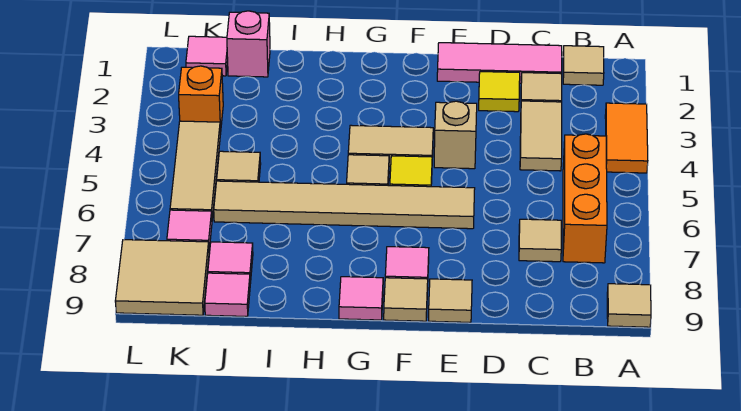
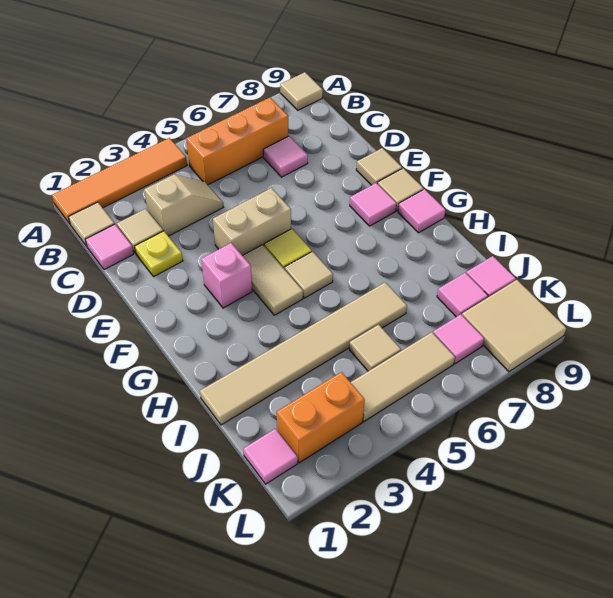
orange 1x2 tile [605,103,648,173] -> orange 1x4 tile [52,138,187,224]
pink 1x3 tile [437,43,562,83] -> pink 1x1 tile [85,224,134,270]
tan 1x2 tile [520,101,562,171] -> tan 1x2 slope [144,174,223,236]
tan 1x1 tile [519,219,561,262] -> pink 1x1 tile [263,136,308,177]
yellow 1x1 tile [479,72,520,112] -> yellow 1x1 plate [135,231,183,277]
tan 1x1 brick [434,101,477,169] -> tan 1x2 brick [213,188,291,255]
tan 1x6 tile [214,181,475,229] -> tan 1x6 tile turned to [200,282,407,425]
pink 1x1 brick [227,11,270,77] -> pink 1x1 brick moved to [201,243,252,308]
orange 1x1 brick [179,66,223,133] -> orange 1x2 brick [277,372,365,463]

